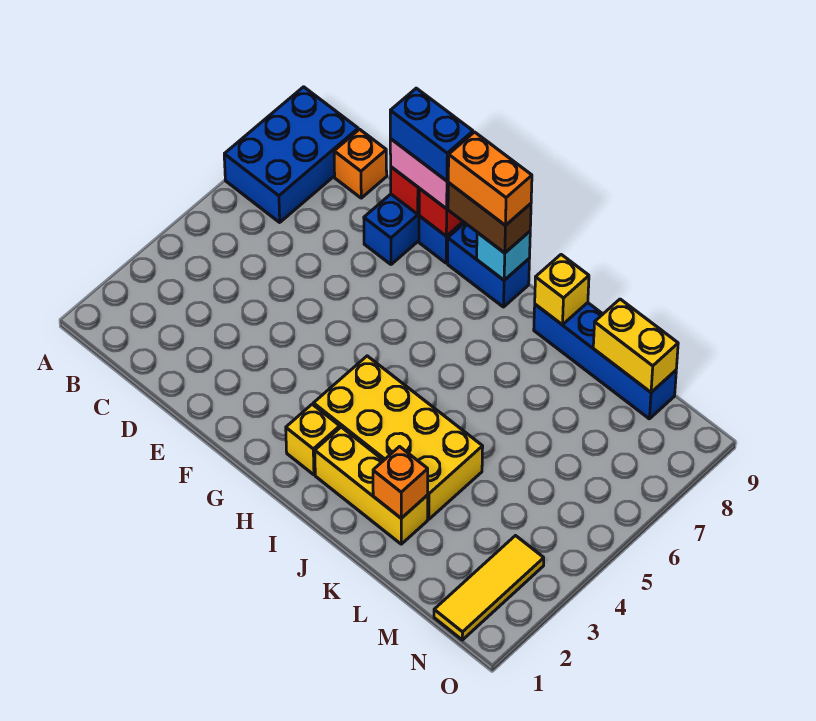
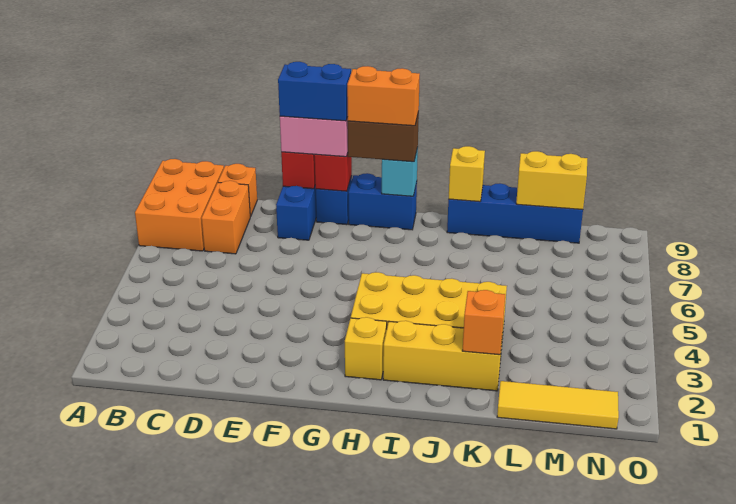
blue 2x3 brick [224,87,358,222] -> orange 2x3 brick [135,159,224,251]
none -> orange 1x2 brick [202,181,251,254]
yellow 1x3 tile [434,536,544,640] -> yellow 1x3 tile turned to [497,381,619,429]

